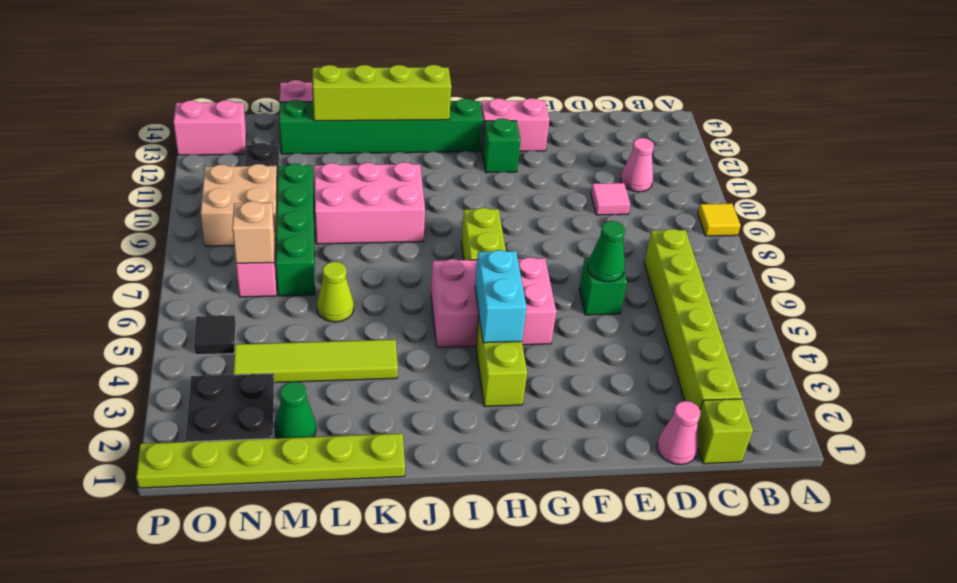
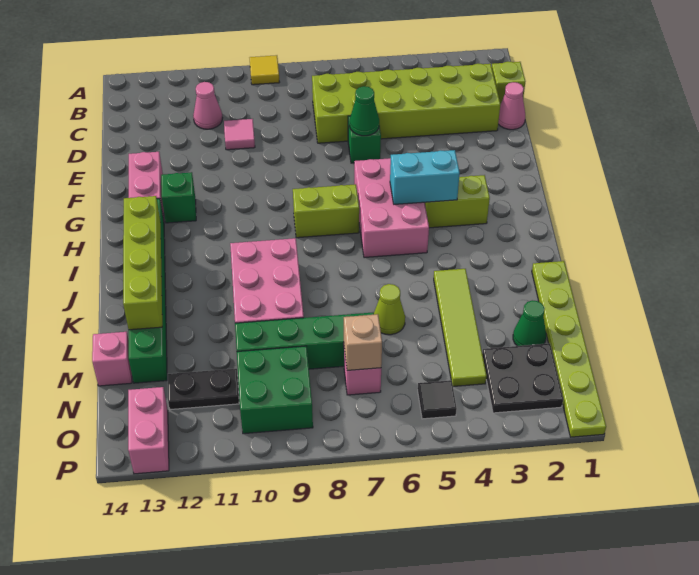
lime 1x6 brick [644,229,742,409] -> lime 2x6 brick [312,64,500,143]
tan 2x2 brick [201,164,278,246] -> green 2x2 brick [237,346,313,434]

